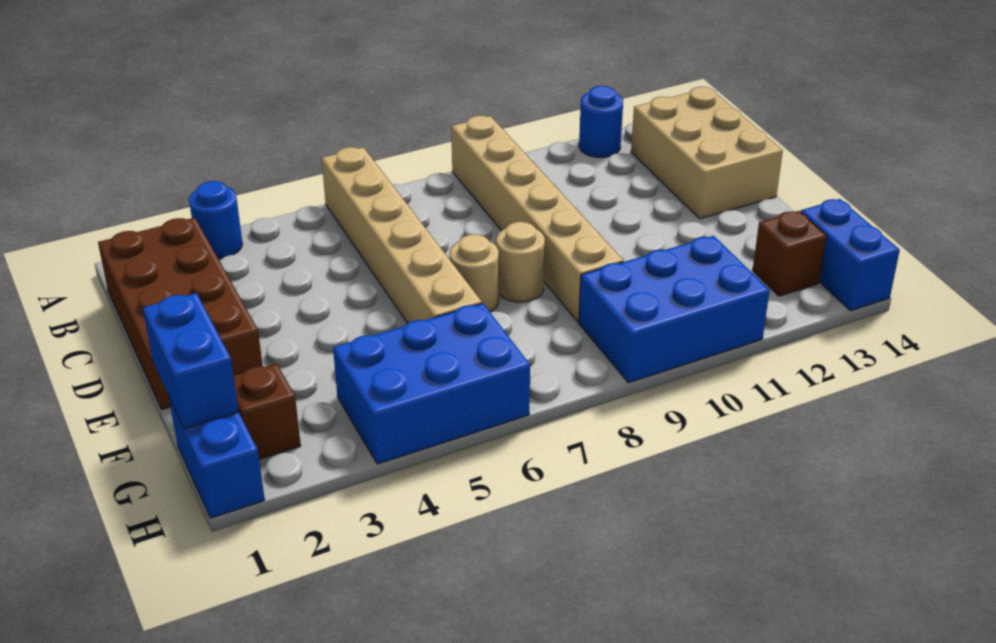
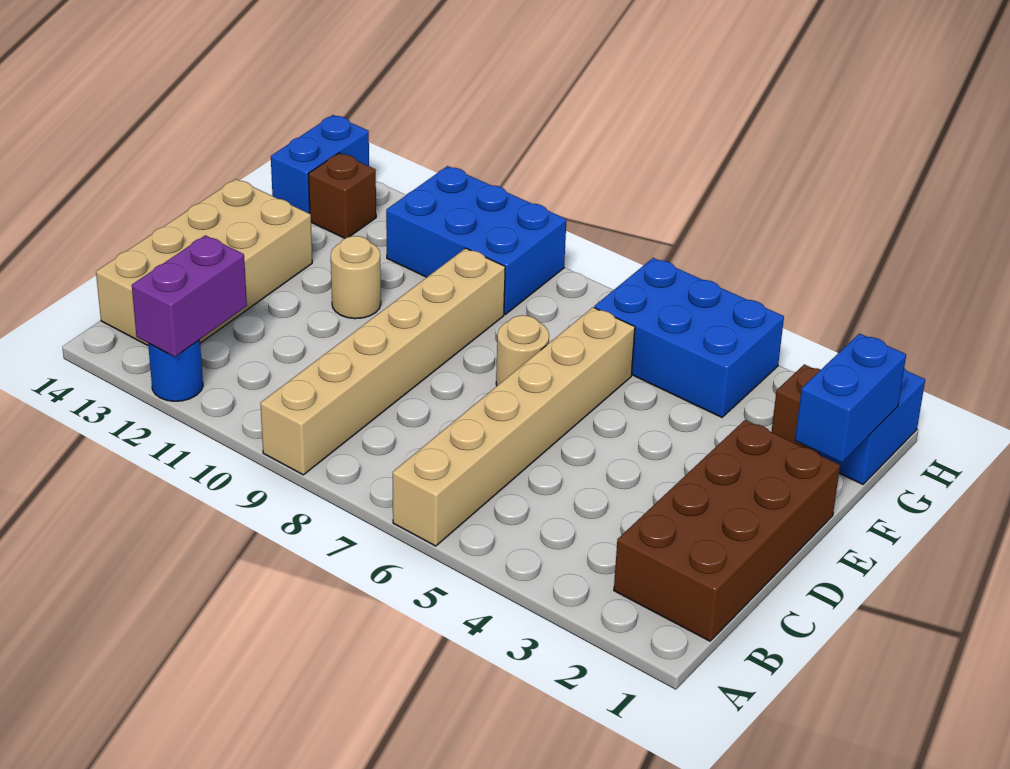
blue 1x1 round brick [189,181,243,259] -> none
none -> purple 1x2 brick [132,235,247,357]
tan 2x3 brick [631,87,783,219] -> tan 2x4 brick [96,179,312,345]
tan 1x1 round brick [496,222,545,302] -> tan 1x1 round brick moved to [331,236,381,319]

